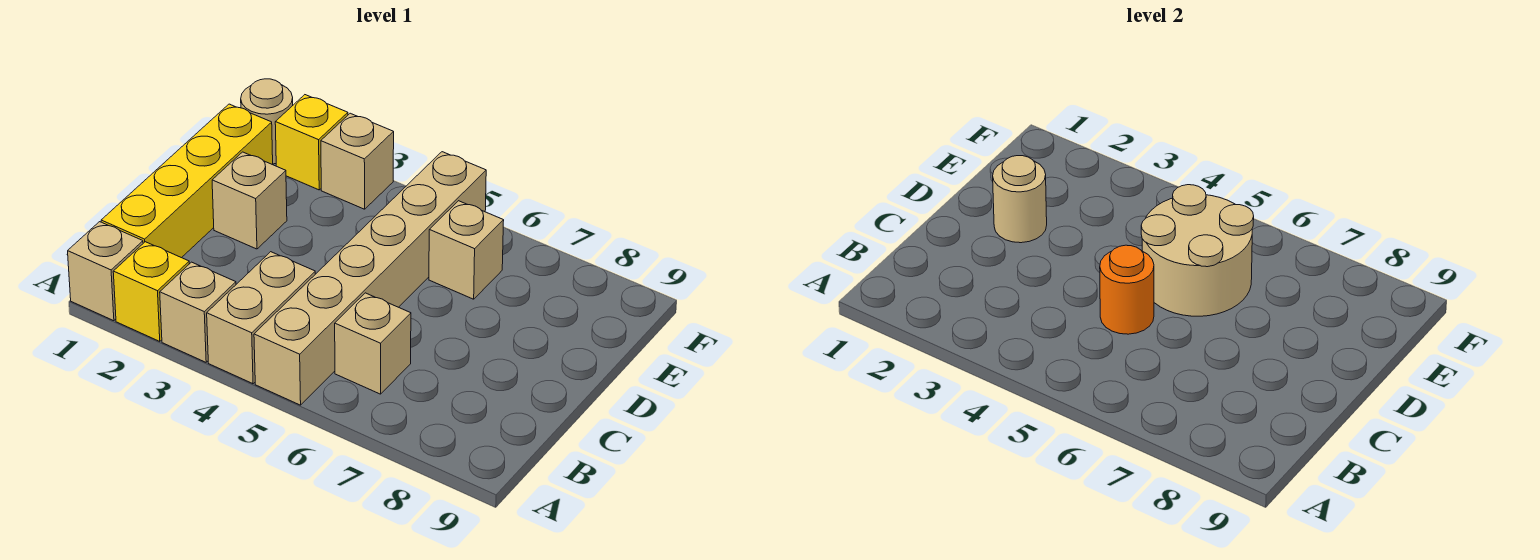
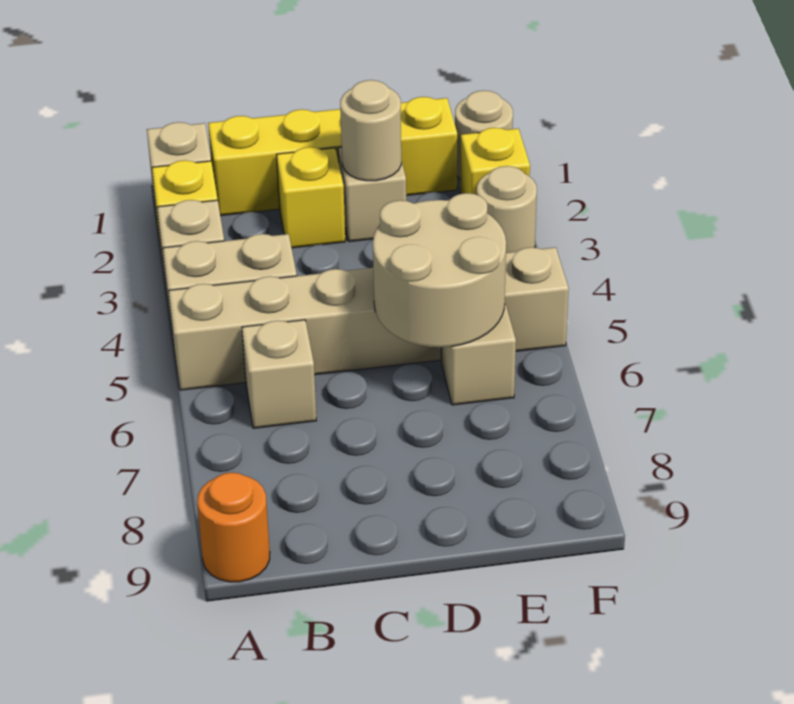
none -> yellow 1x1 brick [276,147,345,248]
orange 1x1 round brick [1100,245,1154,334] -> orange 1x1 round brick moved to [197,472,270,582]
tan 1x1 brick [321,113,394,209] -> tan 1x1 round brick [477,166,537,253]

